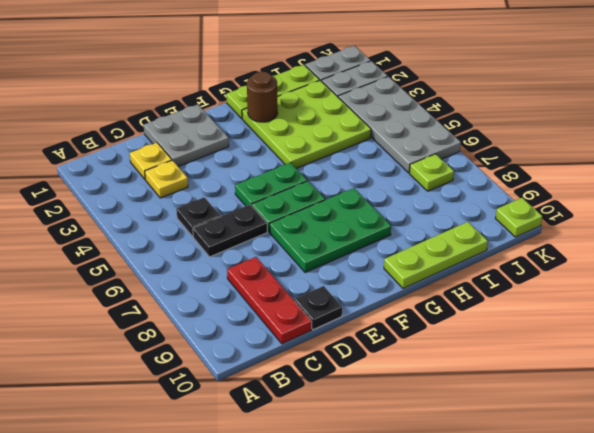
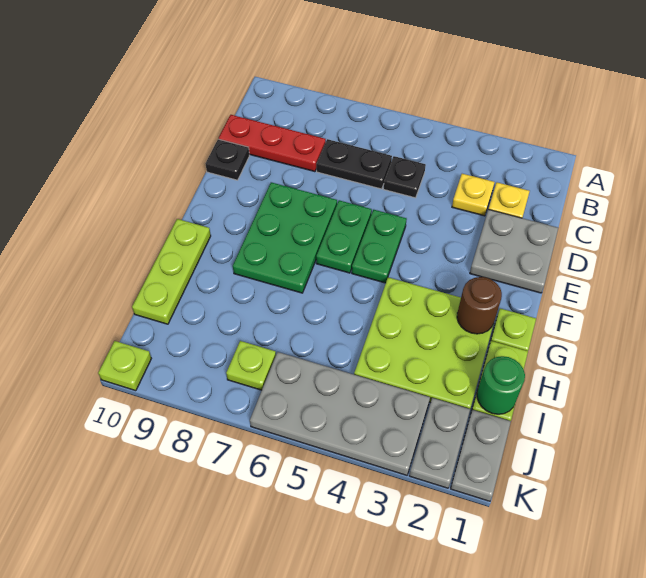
black 1x2 plate [193,205,267,257] -> black 1x2 plate turned to [317,139,392,189]
none -> green 1x1 round brick [477,356,525,414]

